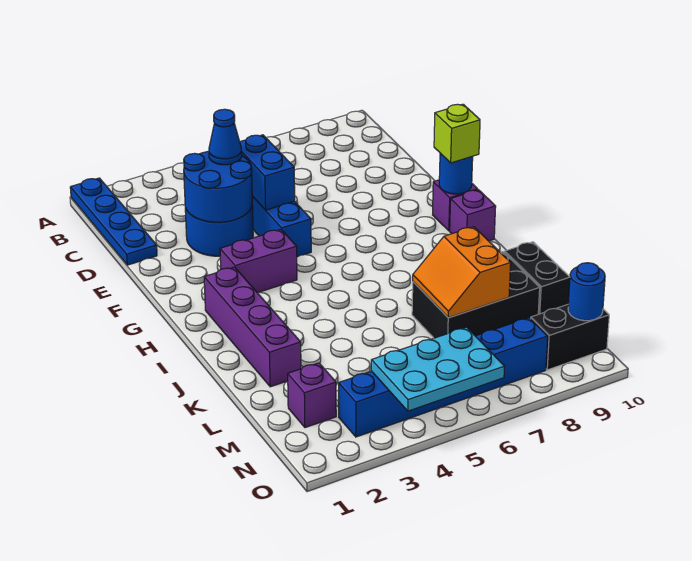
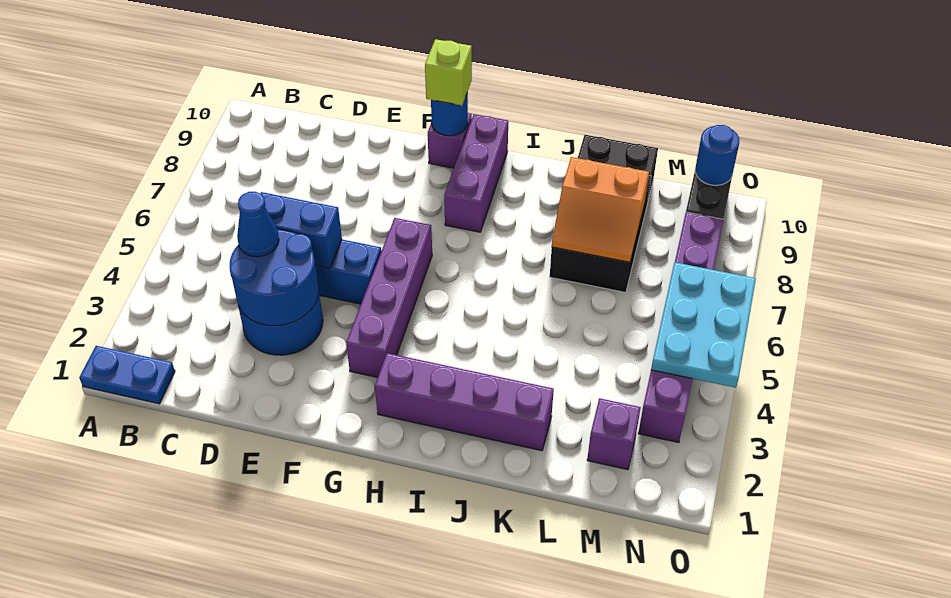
blue 1x4 plate [70,178,157,265] -> blue 1x2 plate [79,346,175,404]
purple 1x2 brick [220,229,297,293] -> purple 1x4 brick [346,218,432,377]
purple 1x1 brick [450,190,496,241] -> purple 1x3 brick [444,114,508,232]
blue 1x6 brick [339,318,548,437] -> purple 1x6 brick [638,212,724,443]

